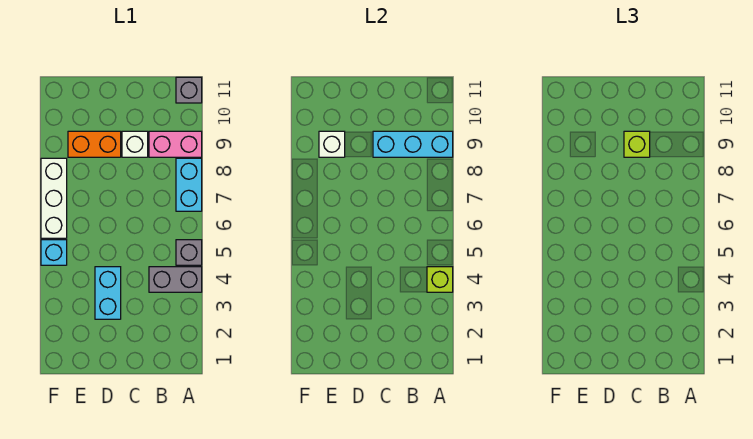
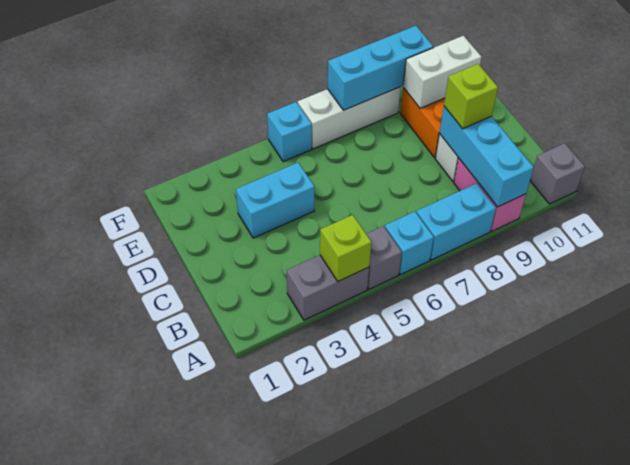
grey 1x2 brick [149,267,202,292] -> grey 1x2 brick turned to [287,255,369,320]
none -> cyan 1x1 brick [385,212,434,275]
white 1x1 brick [319,131,345,157] -> white 1x2 brick [403,36,481,108]
none -> cyan 1x3 brick [328,26,433,110]

